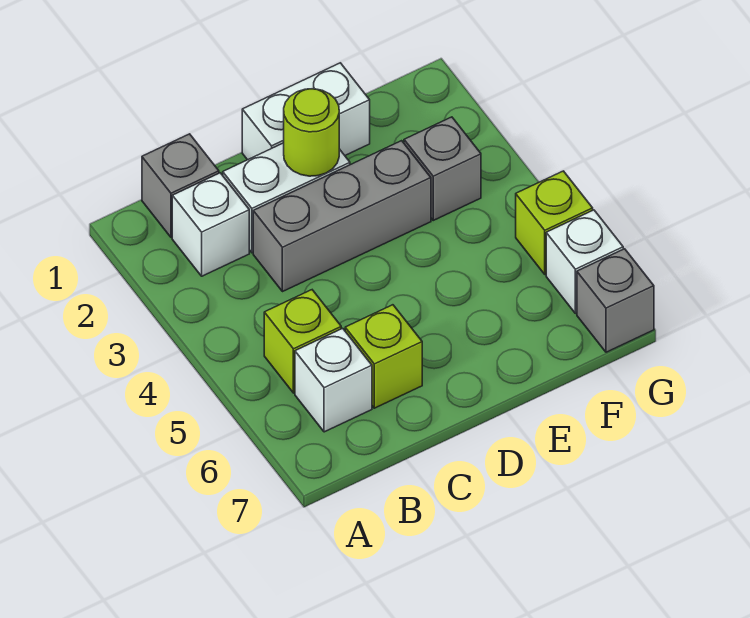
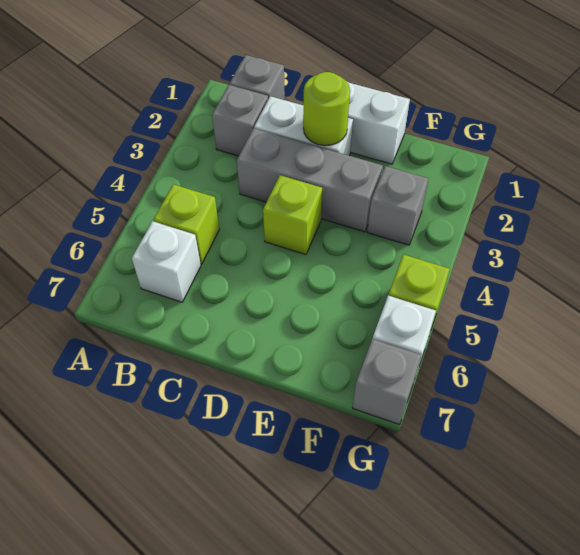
white 1x1 brick [172,173,249,276] -> grey 1x1 brick [212,85,268,156]
lime 1x1 brick [345,305,422,408] -> lime 1x1 brick moved to [263,175,322,255]

